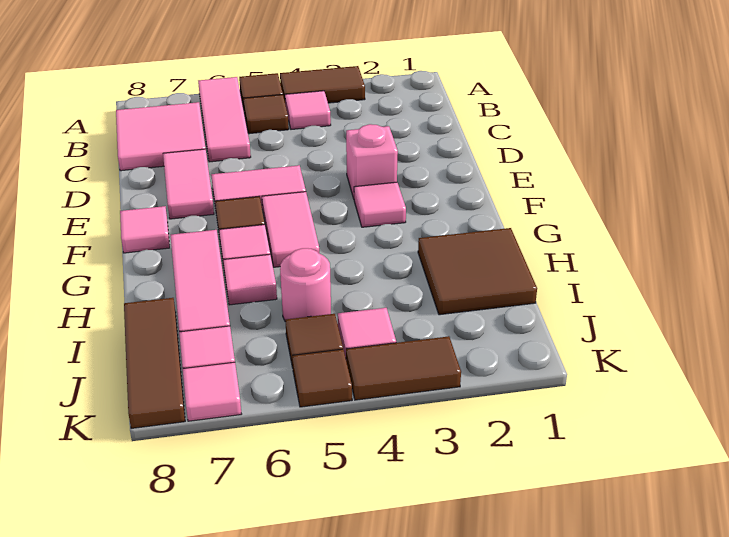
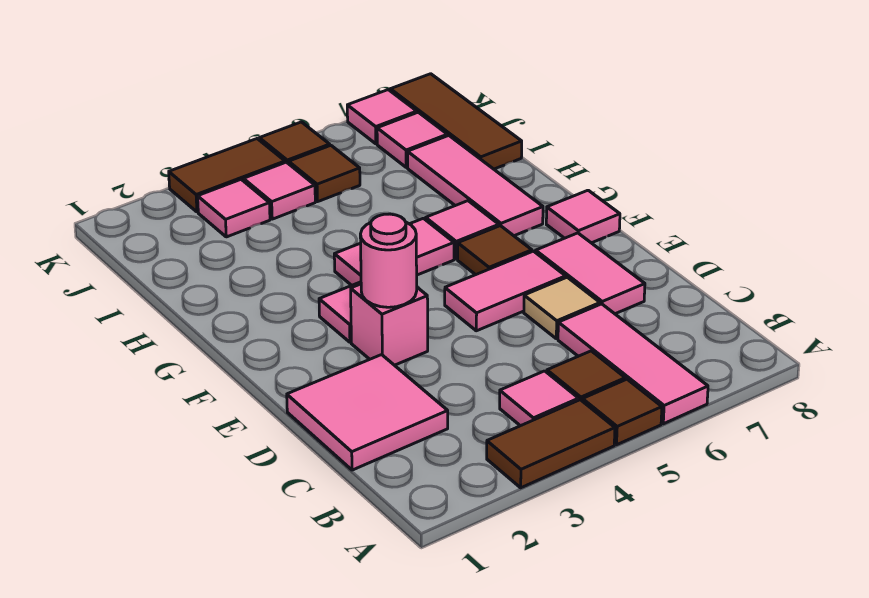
pink 2x2 tile [116,102,206,171] -> pink 2x2 tile moved to [287,355,448,470]
none -> tan 1x1 tile [524,277,600,339]
pink 1x2 tile [262,192,319,267] -> pink 1x2 tile turned to [334,218,454,285]
brown 2x2 tile [418,228,537,315] -> none
pink 1x1 tile [223,254,277,305] -> pink 1x1 tile moved to [198,180,270,237]
pink 1x1 round brick [280,248,331,320] -> pink 1x1 round brick moved to [360,214,417,307]

